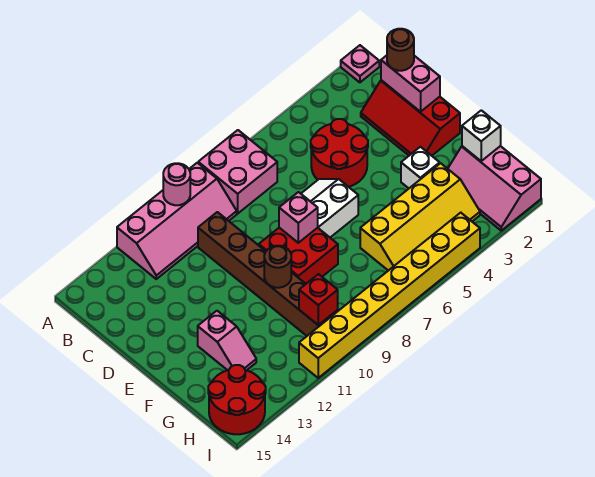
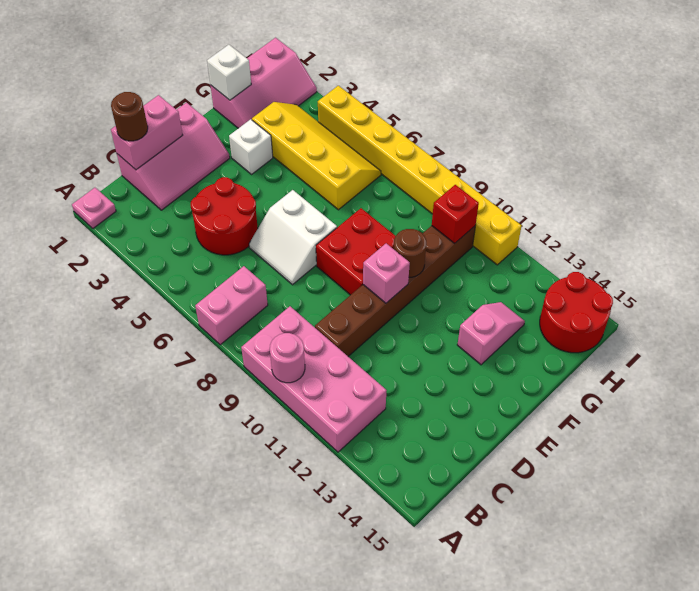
pink 2x2 brick [198,130,277,213] -> pink 1x2 brick [195,266,268,345]
pink 2x4 slope [117,163,237,279] -> pink 2x4 brick [241,306,387,452]
red 2x3 slope [361,80,460,156] -> pink 2x3 slope [117,103,230,210]
pink 1x1 brick [279,192,318,243] -> pink 1x1 brick moved to [363,243,410,303]

